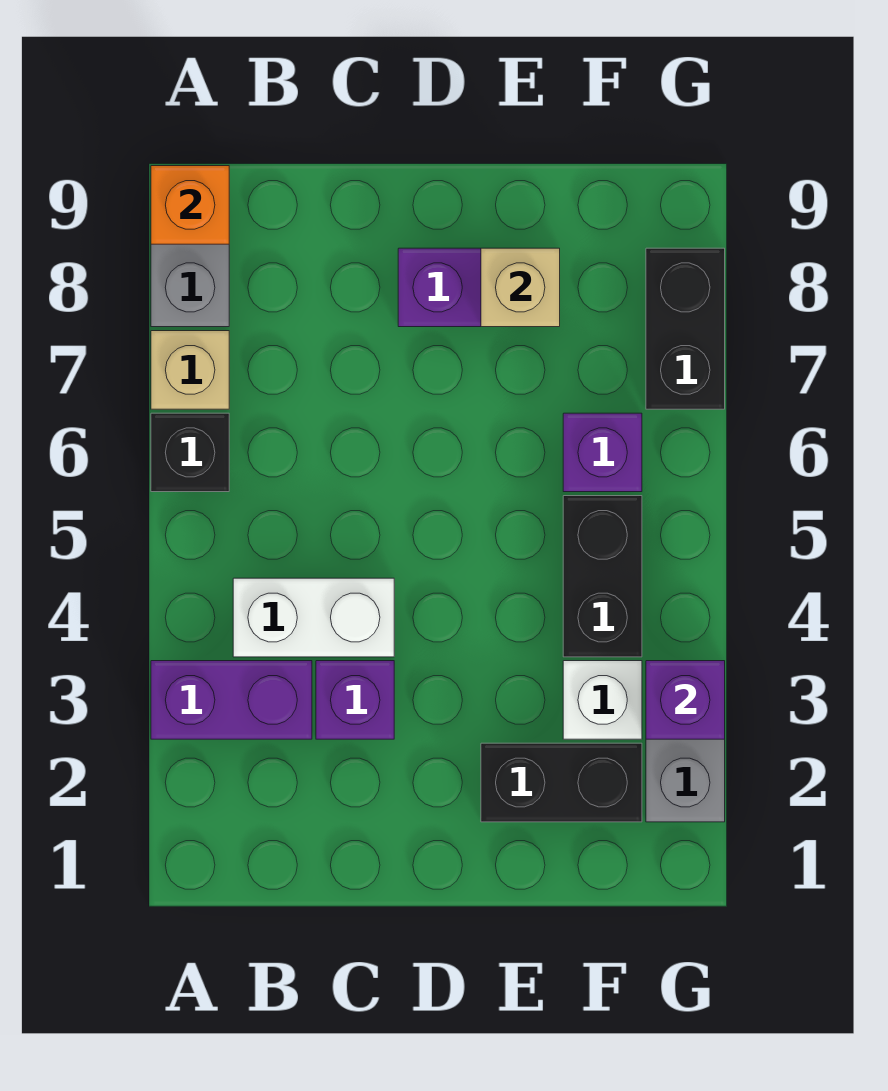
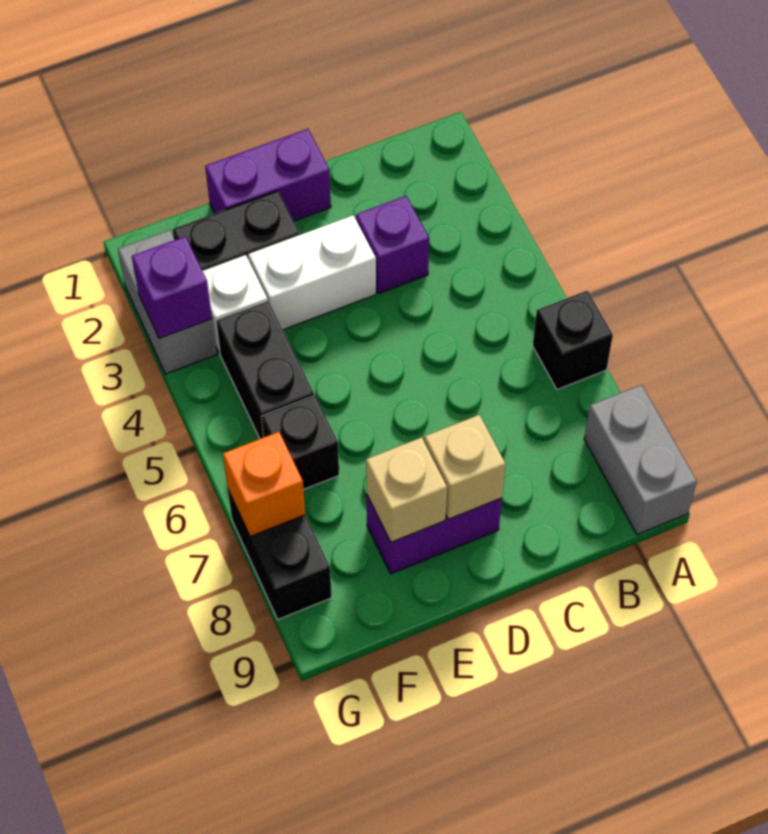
purple 1x2 brick [151,661,312,739] -> purple 1x2 brick moved to [205,129,331,221]
tan 1x1 brick [151,331,229,409] -> tan 1x1 brick moved to [424,415,506,519]
orange 1x1 brick [151,166,229,244] -> orange 1x1 brick moved to [223,432,305,537]
white 1x2 brick [233,578,394,657] -> white 1x2 brick moved to [249,215,376,330]
purple 1x1 brick [563,413,642,492] -> black 1x1 brick [262,396,339,489]

